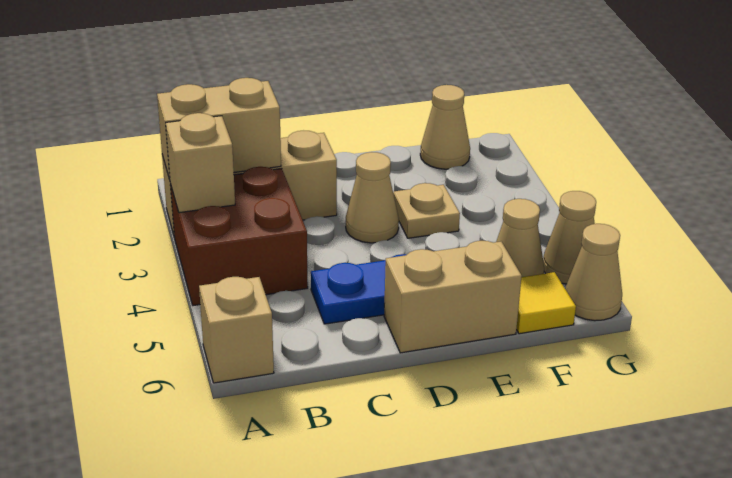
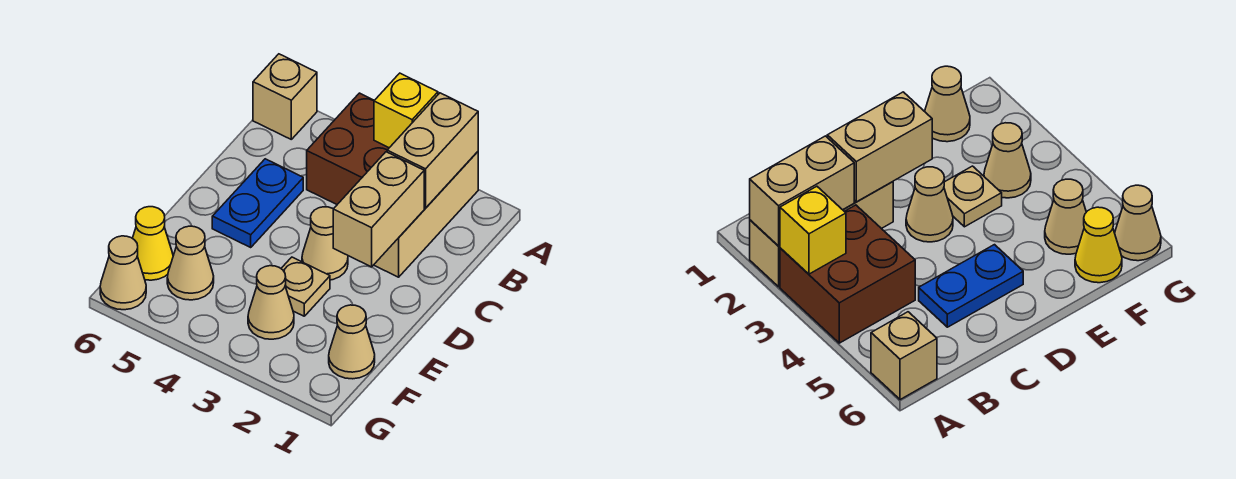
tan 1x1 brick [166,113,235,213] -> yellow 1x1 brick [374,73,438,148]
tan 1x2 brick [384,241,522,353] -> tan 1x2 brick moved to [333,152,424,267]
yellow 1x1 tile [516,272,576,334] -> yellow 1x1 cone [132,207,173,280]
tan 1x1 cone [543,191,596,284] -> tan 1x1 cone moved to [248,266,294,339]

